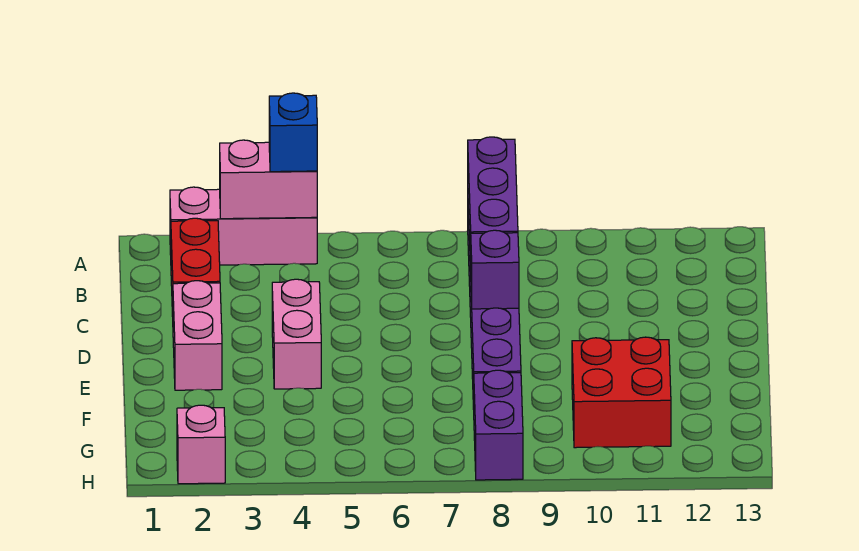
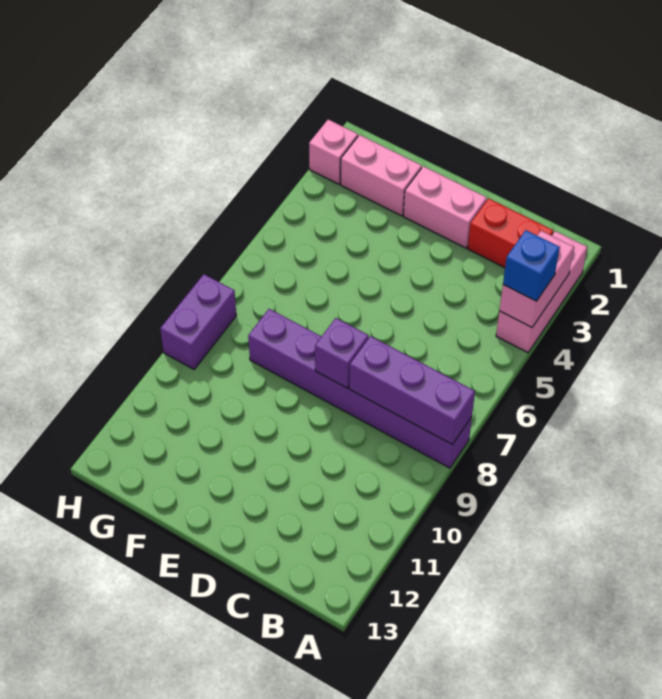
pink 1x2 brick [272,279,321,389] -> pink 1x2 brick moved to [341,135,422,216]
red 2x2 brick [572,337,671,448] -> none
purple 1x2 brick [474,370,523,480] -> purple 1x2 brick turned to [160,274,236,369]

